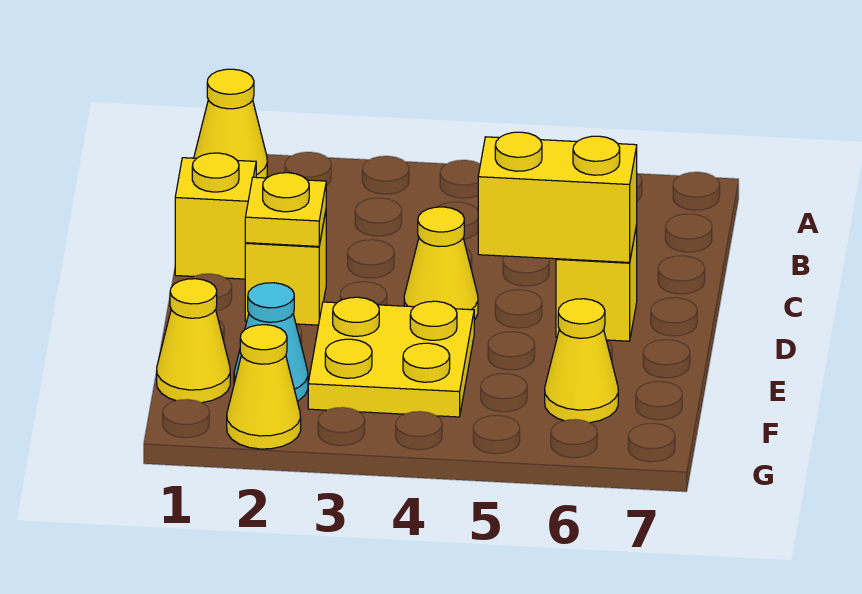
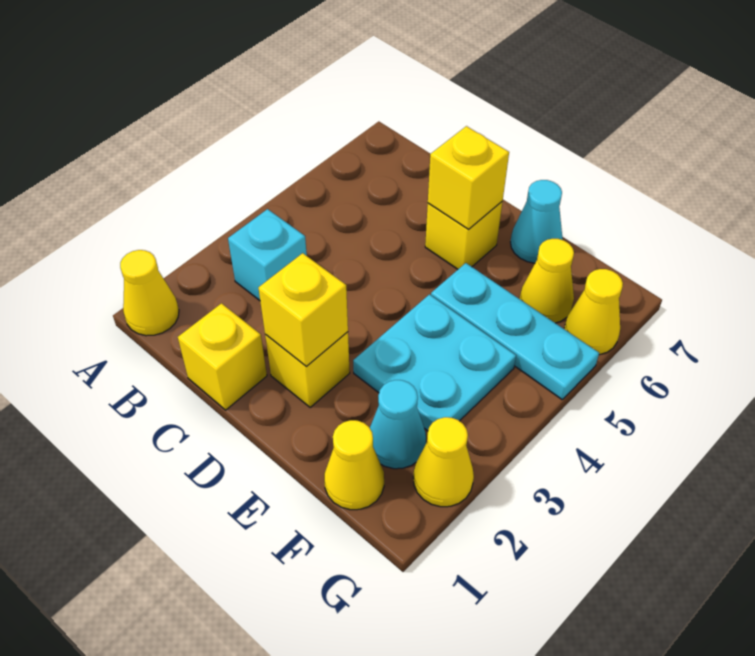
none -> cyan 1x1 brick [228,209,307,300]
yellow 1x1 plate [245,173,326,246] -> yellow 1x1 brick [259,253,348,366]
yellow 1x1 cone [404,207,478,320] -> yellow 1x1 cone moved to [564,269,623,355]
yellow 1x2 brick [478,132,637,262] -> yellow 1x1 brick [428,126,509,229]
yellow 2x2 plate [308,297,474,417] -> cyan 2x2 plate [353,294,516,431]
none -> cyan 1x3 plate [431,263,599,399]
none -> cyan 1x1 cone [511,180,563,263]

